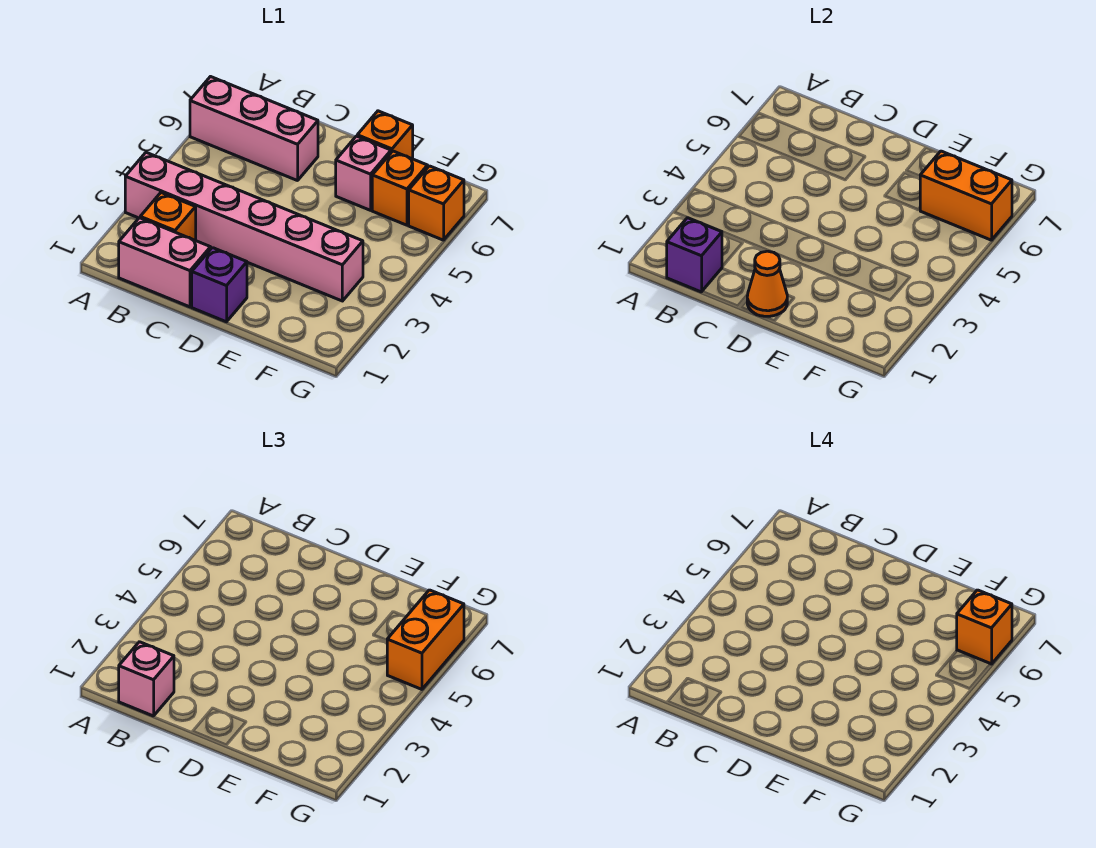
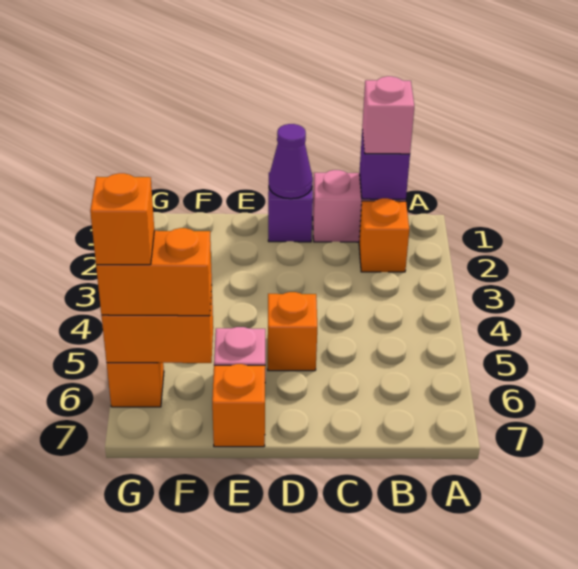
pink 1x6 brick [125,152,363,301] -> none
pink 1x3 brick [190,77,318,181] -> none
orange 1x1 cone [747,251,787,316] -> purple 1x1 cone [269,124,313,199]
orange 1x1 brick [372,151,428,225] -> orange 1x1 brick moved to [268,292,317,371]
orange 1x2 brick [387,590,464,689] -> orange 1x2 brick turned to [96,228,212,316]

